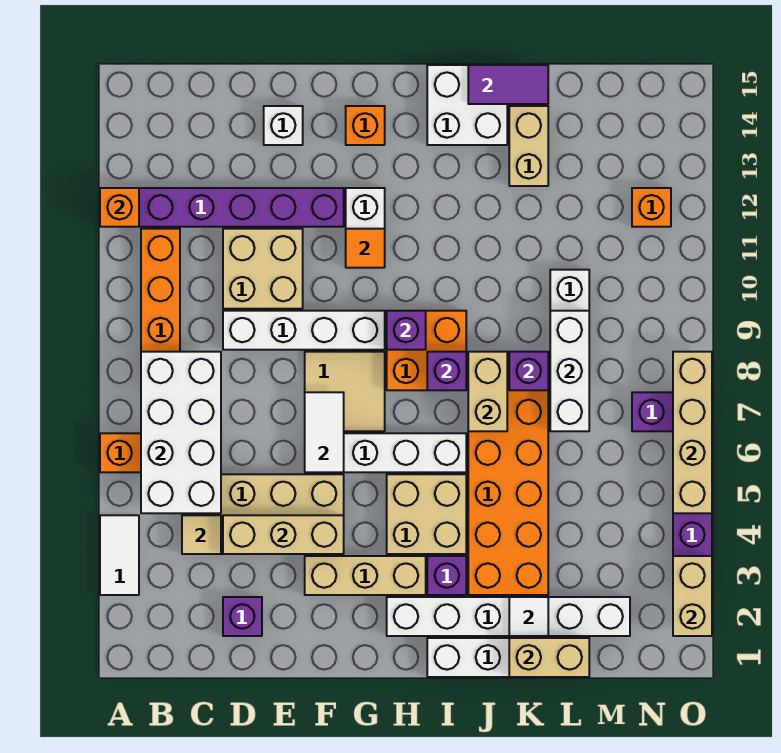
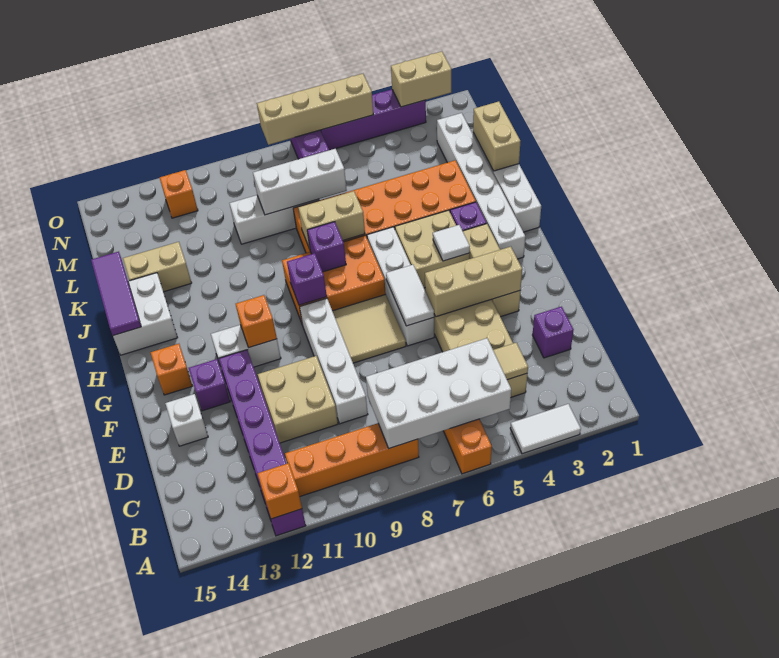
tan 1x3 brick [223,515,344,554] -> tan 1x3 brick turned to [425,247,522,317]
white 1x2 tile [305,392,344,472] -> white 1x2 tile turned to [386,265,434,326]
orange 1x1 tile [346,229,385,268] -> orange 1x1 brick [236,295,277,348]
orange 2x2 brick [387,311,466,390] -> orange 2x3 brick [282,235,386,323]
purple 1x2 tile [468,65,548,104] -> purple 1x3 tile [91,252,141,336]
white 1x1 tile [509,597,548,636] -> white 1x1 tile moved to [433,225,470,261]
purple 1x1 brick [509,352,548,390] -> purple 1x1 brick moved to [189,359,230,411]

